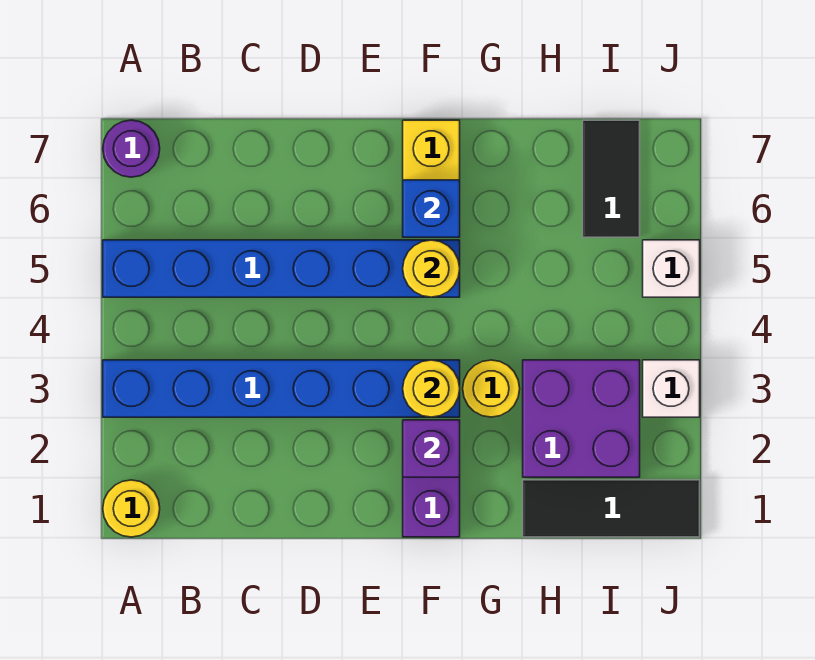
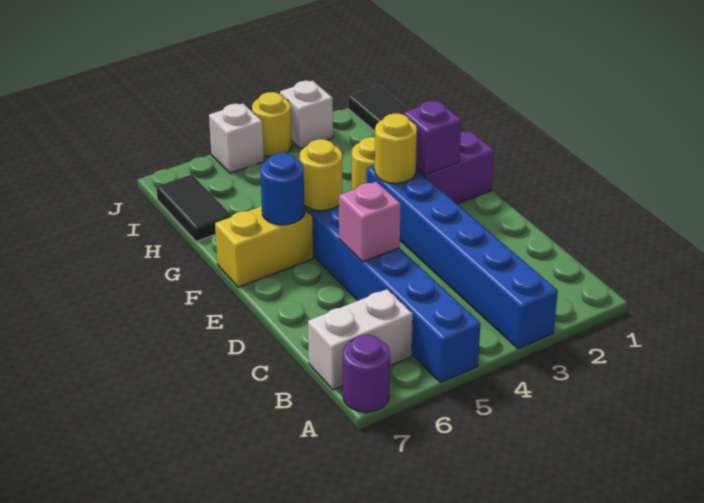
yellow 1x1 round brick [103,480,160,537] -> yellow 1x1 round brick moved to [252,92,292,157]
none -> white 1x2 brick [308,289,413,390]
none -> pink 1x1 brick [339,182,401,262]
blue 1x1 brick [403,180,460,237] -> blue 1x1 round brick [260,153,305,225]
purple 2x2 brick [523,360,640,477] -> none
black 1x2 tile [583,120,640,237] -> black 1x2 tile turned to [156,175,231,241]

